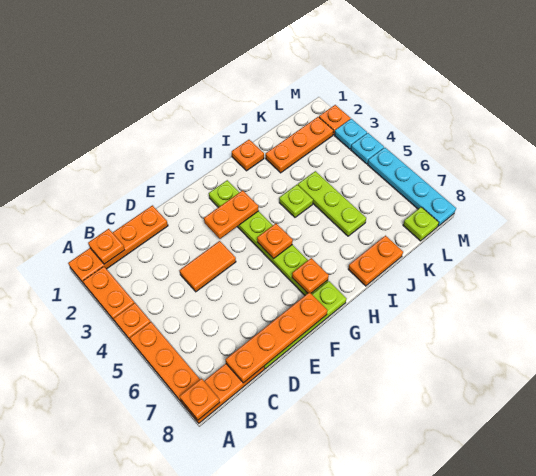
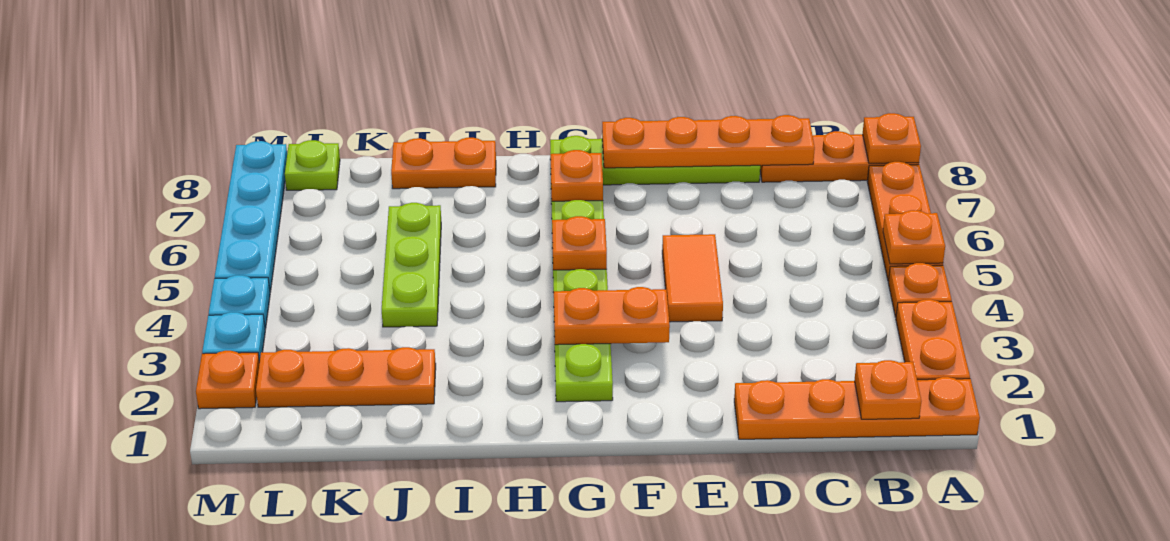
orange 1x2 tile [180,241,236,292] -> orange 1x2 tile turned to [662,234,723,322]
orange 1x1 plate [232,140,264,171] -> orange 1x1 plate moved to [883,210,945,264]
lime 1x1 plate [279,185,313,217] -> none

